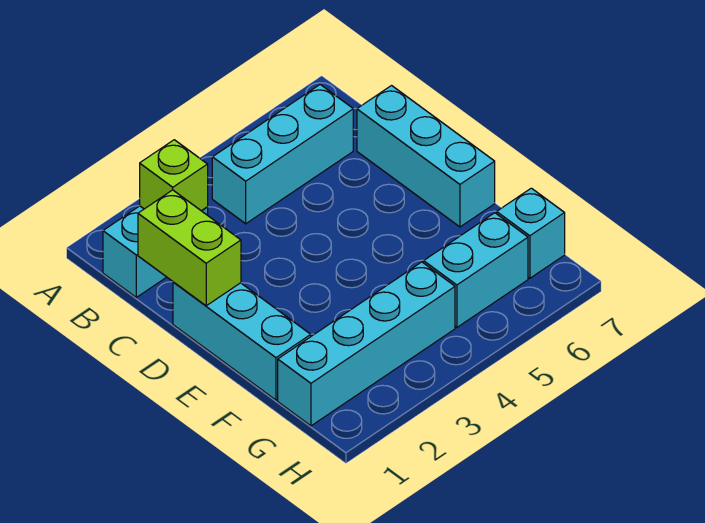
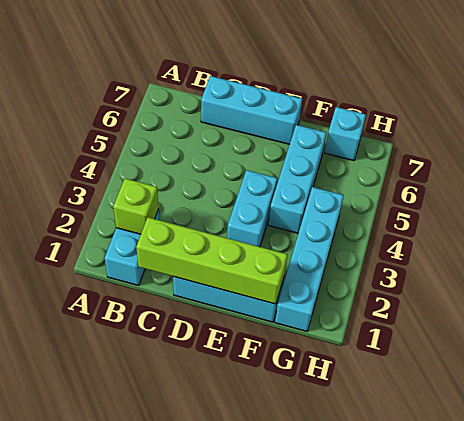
cyan 1x3 brick [212,85,353,224] -> cyan 1x3 brick moved to [268,125,326,233]
lime 1x2 brick [138,190,241,306] -> lime 1x4 brick [136,217,288,304]
cyan 1x2 brick [424,213,528,327] -> cyan 1x2 brick moved to [227,170,277,247]

